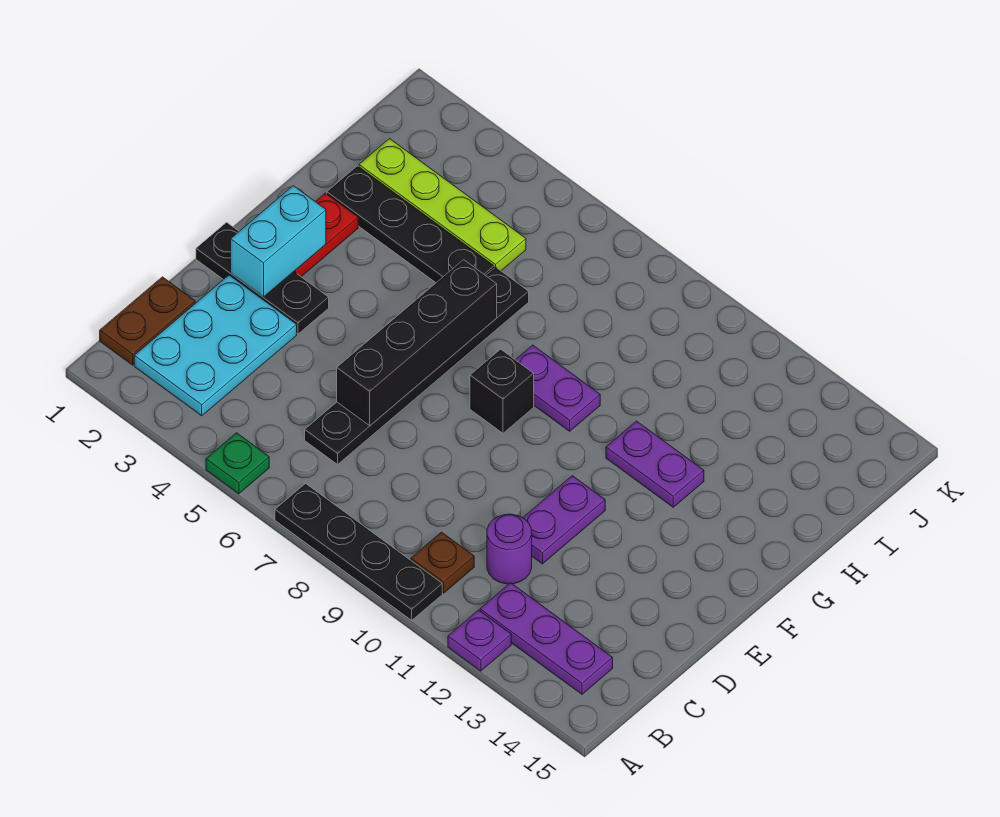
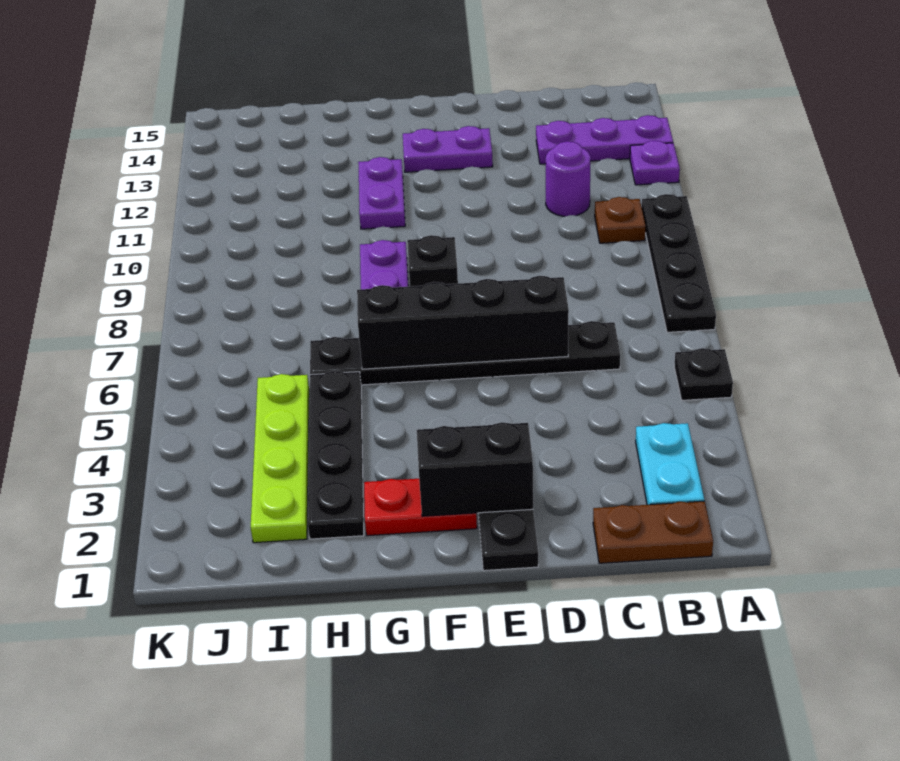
green 1x1 plate [206,433,269,494] -> black 1x1 plate [674,348,733,400]
cyan 2x3 plate [134,275,297,416] -> cyan 1x2 plate [636,423,704,505]
purple 1x3 plate [480,583,613,694] -> purple 1x3 plate turned to [536,115,673,164]
purple 1x2 plate [523,476,605,564] -> purple 1x2 plate moved to [403,126,493,172]
cyan 1x2 brick [231,186,326,297] -> black 1x2 brick [417,422,533,516]

